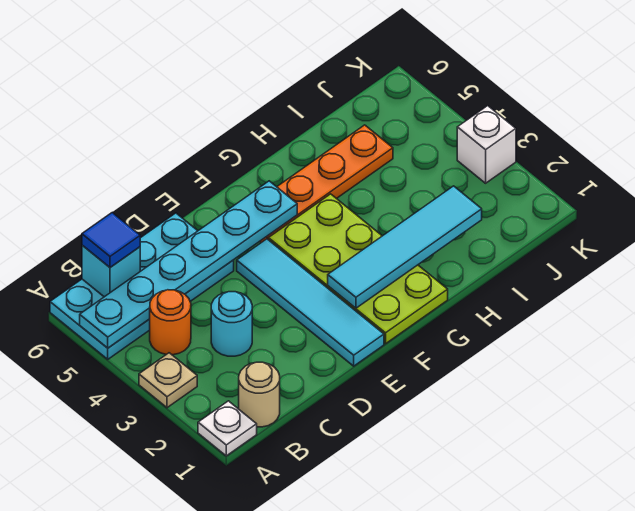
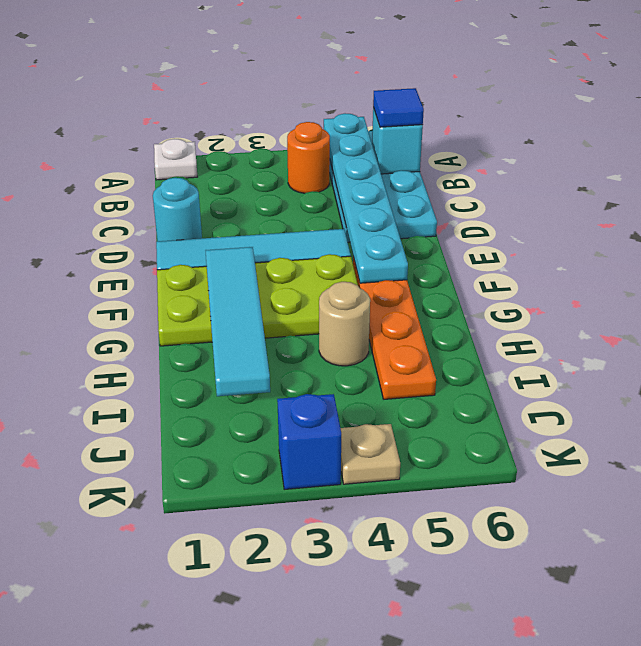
tan 1x1 plate [139,353,197,408] -> tan 1x1 plate moved to [341,424,400,484]
tan 1x1 round brick [239,362,280,427] -> tan 1x1 round brick moved to [319,282,370,366]
cyan 1x1 round brick [211,292,252,356] -> cyan 1x1 round brick moved to [153,178,202,241]
white 1x1 brick [457,106,516,183] -> blue 1x1 brick [277,394,341,489]

